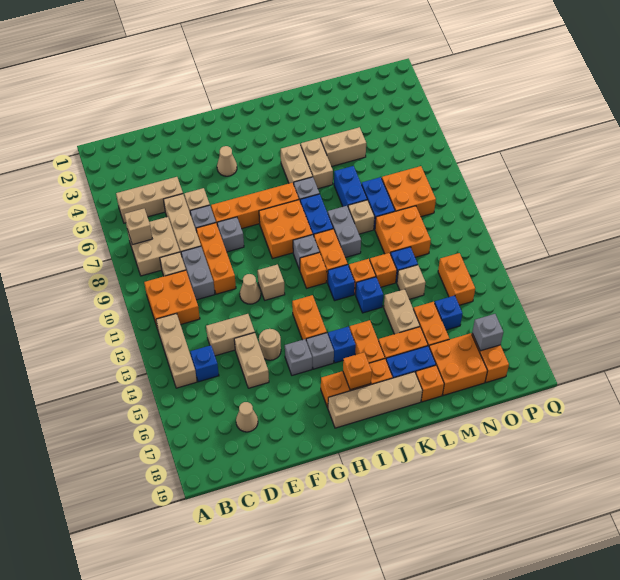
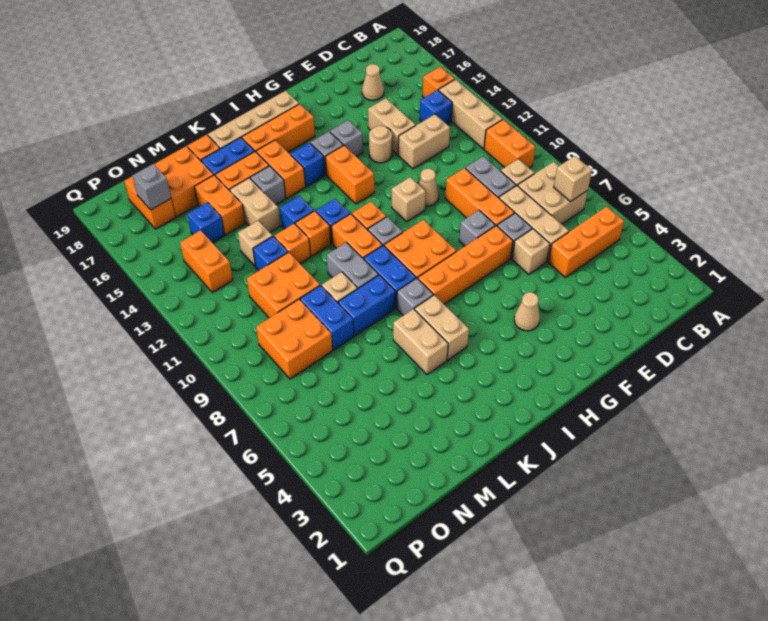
tan 1x3 brick [116,177,183,223] -> orange 1x3 brick [548,206,624,278]
orange 2x2 brick [144,270,200,329] -> orange 1x2 brick [484,120,536,168]
orange 1x1 brick [343,352,372,390] -> orange 1x1 brick moved to [423,67,455,98]
none -> grey 1x1 brick [250,166,286,205]
tan 1x2 brick [321,127,366,166] -> none
blue 1x2 brick [334,166,367,207] -> blue 1x2 brick turned to [338,275,395,336]

